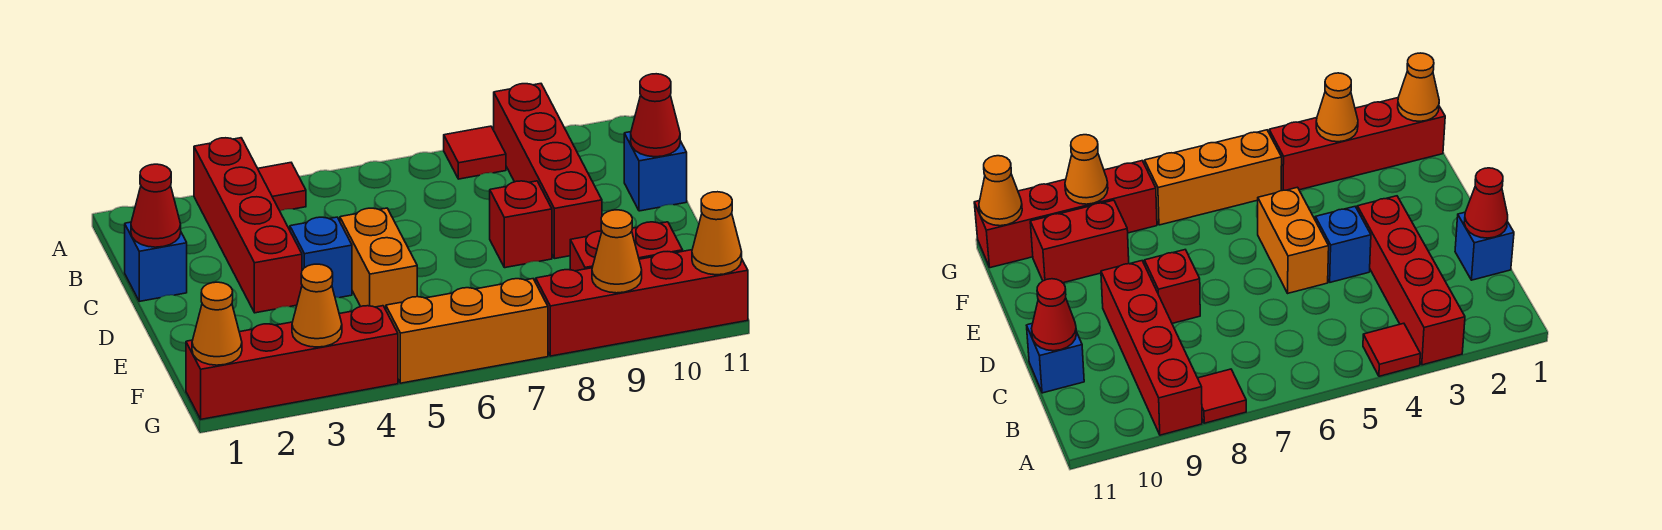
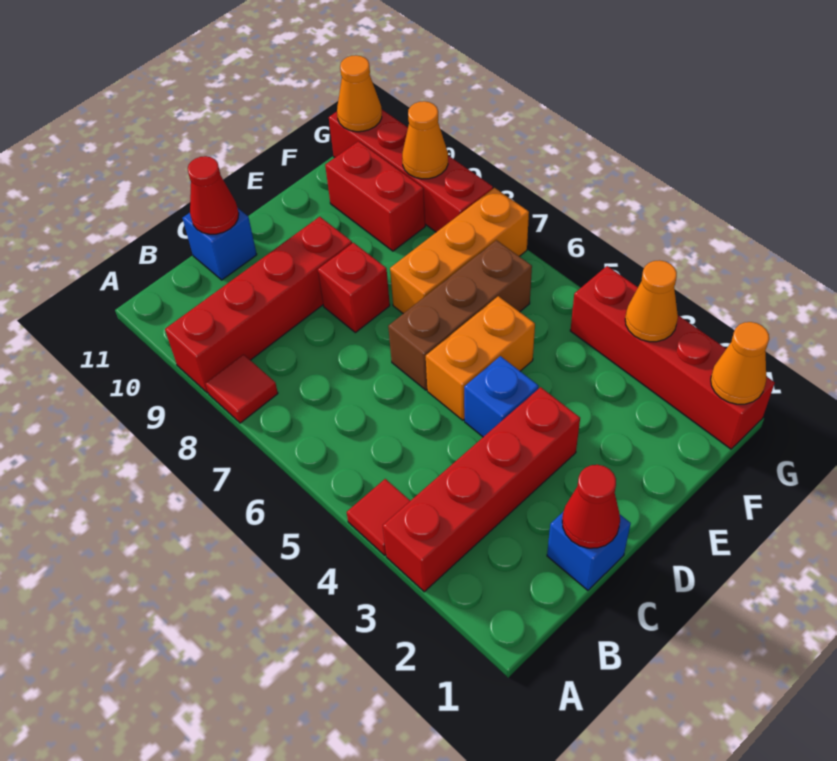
none -> brown 1x3 brick [388,240,532,390]
orange 1x3 brick [386,279,548,383] -> orange 1x3 brick turned to [390,188,529,314]

